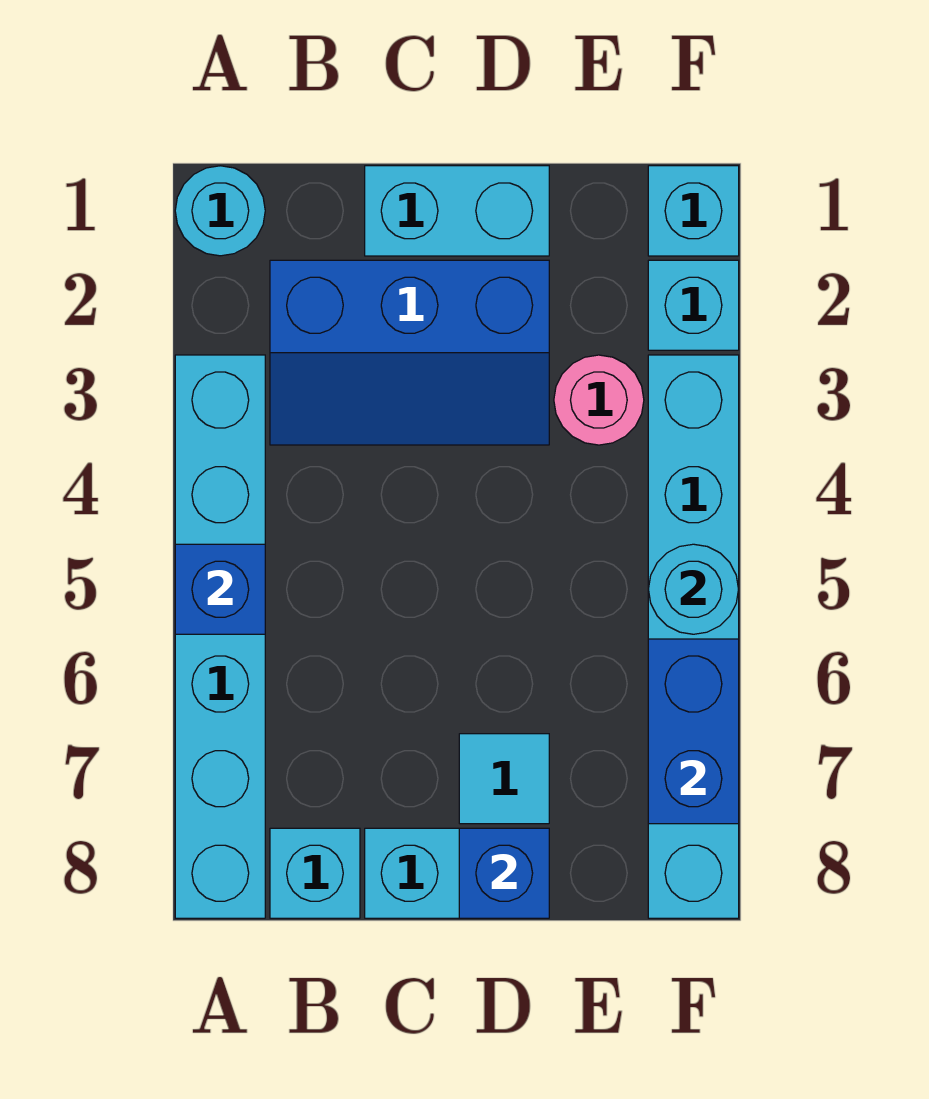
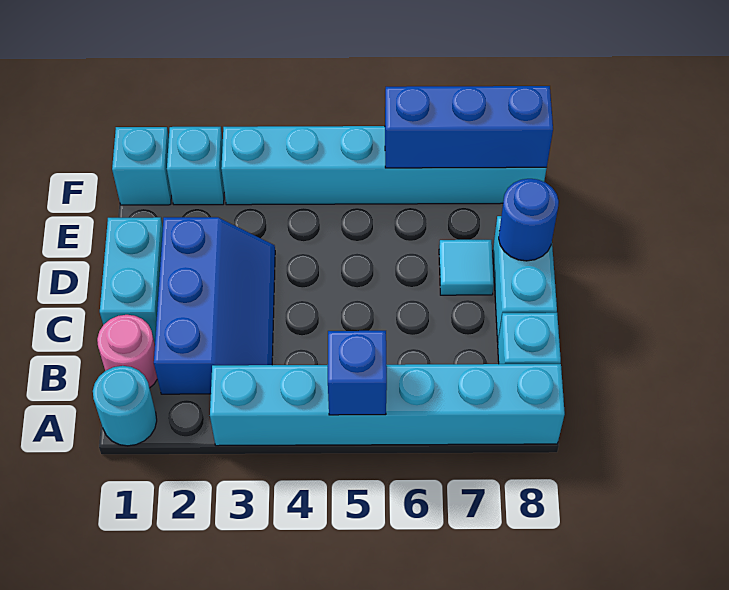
blue 1x1 brick [459,828,549,918] -> blue 1x1 round brick [499,179,559,261]
pink 1x1 round brick [554,355,644,445] -> pink 1x1 round brick moved to [97,315,157,388]
cyan 1x1 round brick [648,544,739,634] -> none
blue 1x2 brick [648,639,739,824] -> blue 1x3 brick [385,86,553,168]

